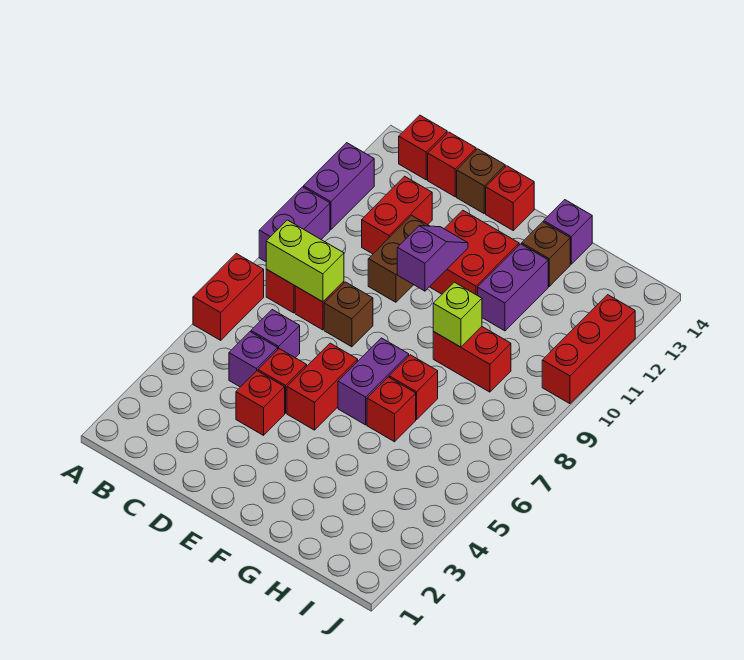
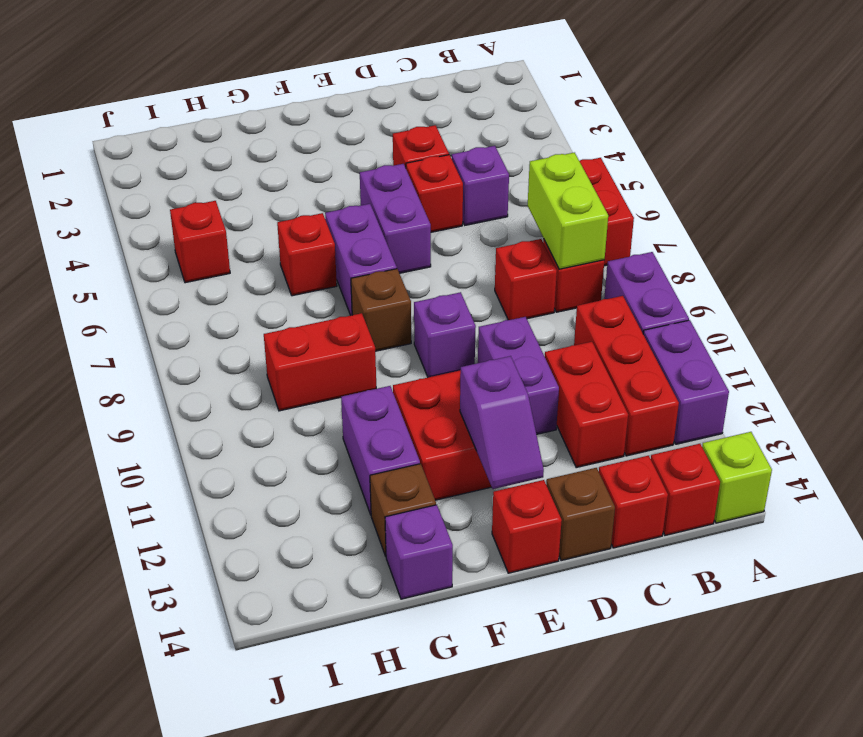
lime 1x2 brick [266,220,344,302] -> lime 1x2 brick turned to [528,153,608,269]
purple 1x1 brick [251,310,300,358] -> purple 1x1 brick moved to [414,292,476,377]
brown 1x1 brick [324,282,373,347] -> brown 1x1 brick moved to [351,269,411,351]
brown 1x2 brick [368,216,429,302] -> purple 1x2 brick [478,317,559,434]
red 1x2 brick [287,343,358,430] -> purple 1x2 brick [360,164,431,273]
purple 1x2 slope [397,226,468,291] -> purple 1x2 slope moved to [460,356,544,489]
red 1x1 brick [389,355,438,419] -> red 1x1 brick moved to [170,201,230,283]
lime 1x1 brick [433,282,482,347] -> lime 1x1 brick moved to [702,432,772,523]
red 1x3 brick [542,295,635,404] -> red 1x3 brick moved to [574,296,679,456]

